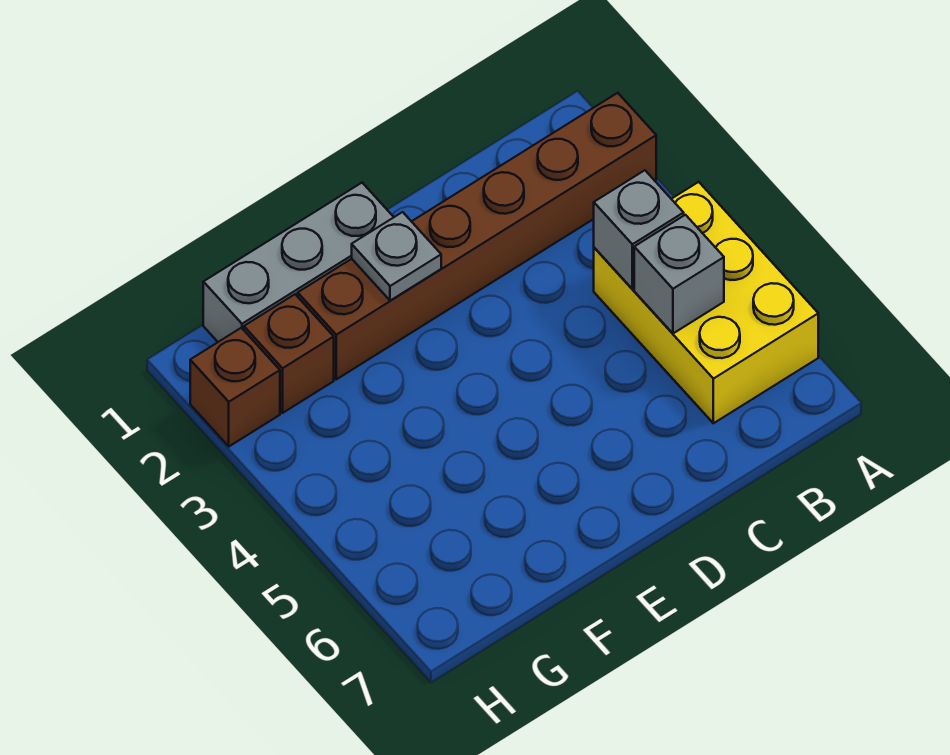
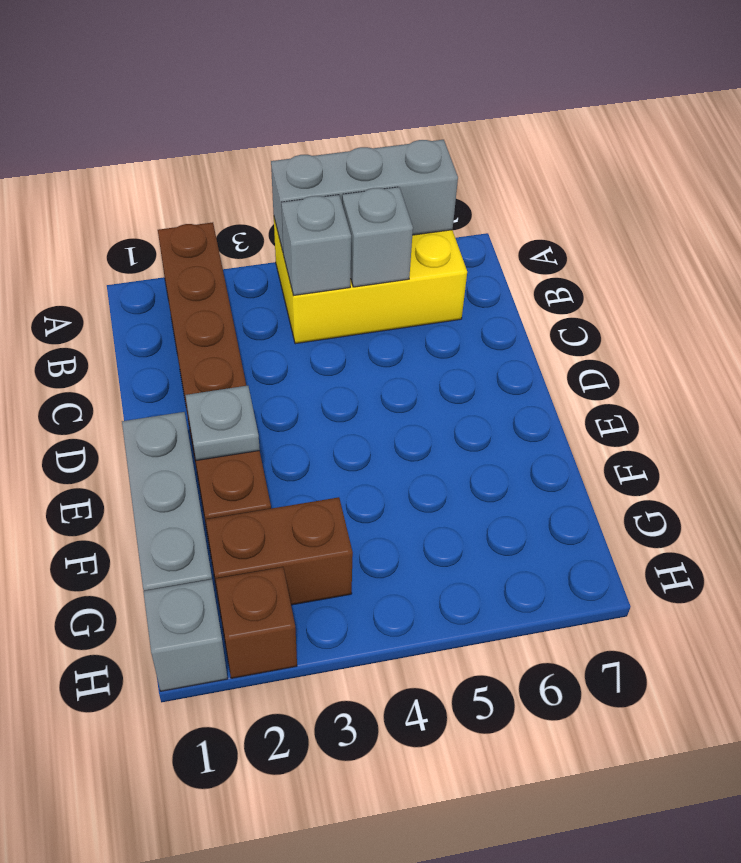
none -> grey 1x3 brick [271,140,458,251]
brown 1x1 brick [244,294,334,413] -> brown 1x2 brick [206,497,353,609]
none -> grey 1x1 brick [143,579,228,691]

